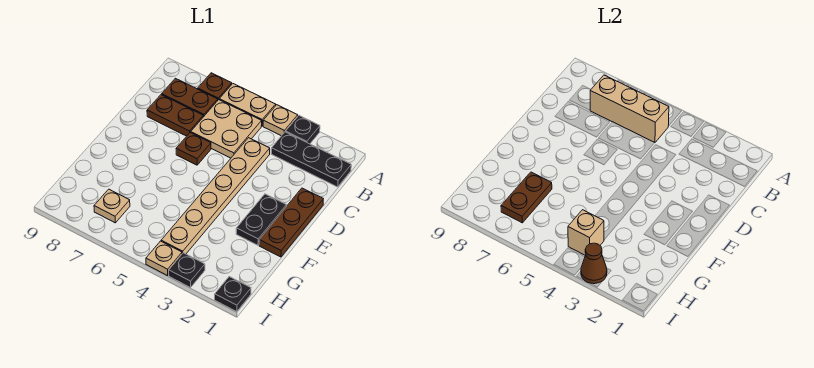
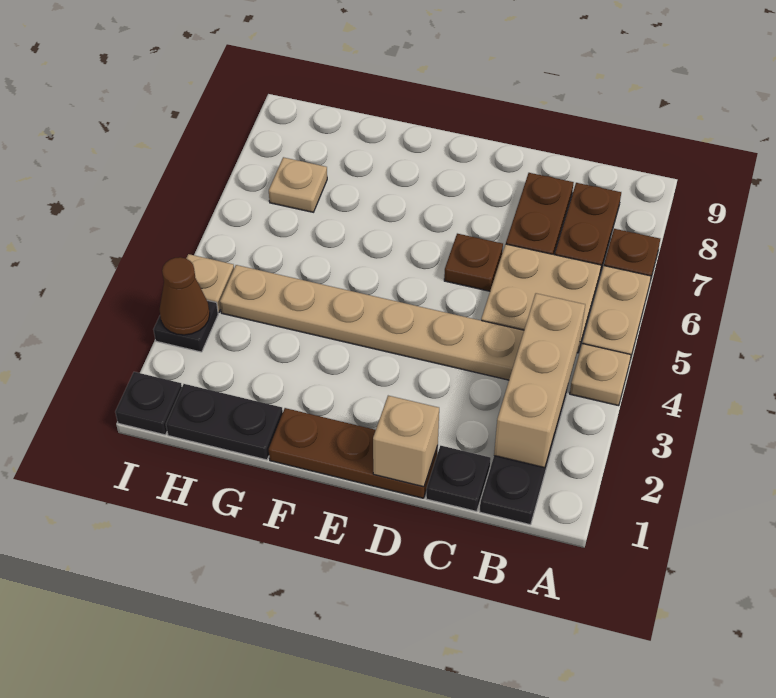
black 1x1 plate [286,116,320,144] -> black 1x1 plate moved to [426,446,491,511]
tan 1x3 brick [590,75,669,143] -> tan 1x3 brick moved to [494,293,585,468]
black 1x2 plate [236,194,286,245] -> black 1x2 plate moved to [166,384,283,460]
brown 1x2 plate [501,172,552,223] -> none
tan 1x1 brick [568,210,604,255] -> tan 1x1 brick moved to [373,396,439,487]

